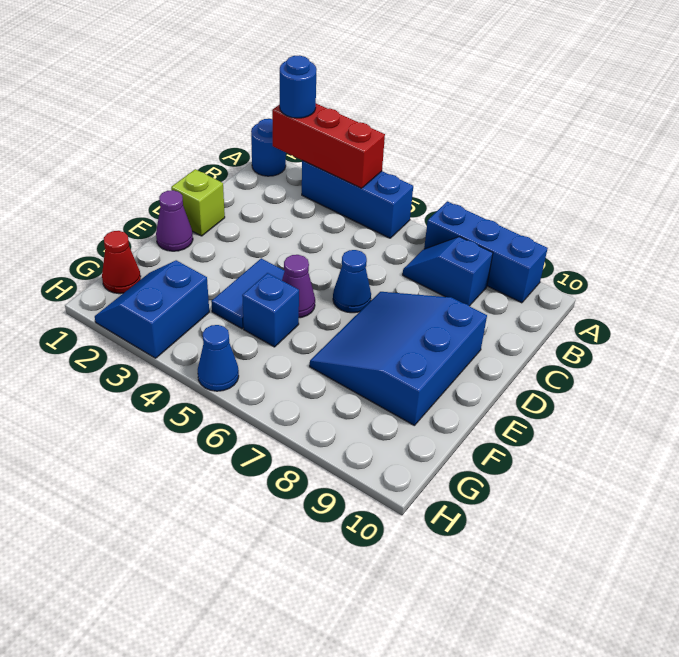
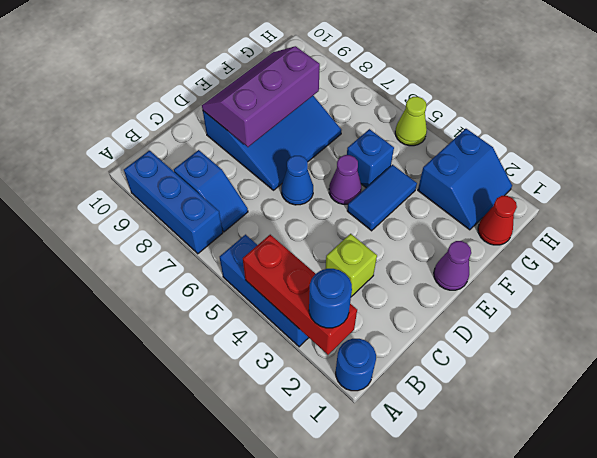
lime 1x1 brick [171,169,225,236] -> lime 1x1 brick moved to [325,234,377,297]
none -> purple 2x3 slope [202,46,320,147]
blue 1x1 cone [198,325,239,391] -> lime 1x1 cone [395,97,427,146]

